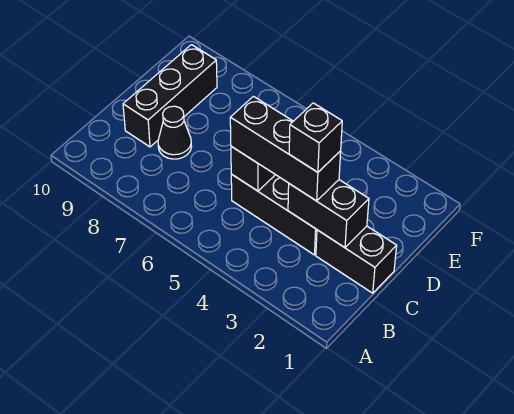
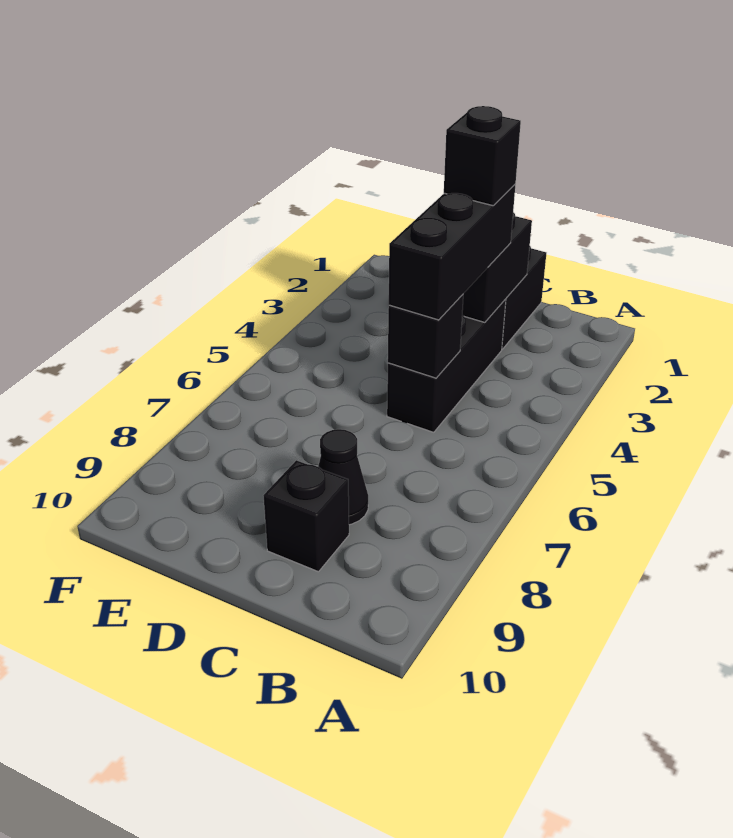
black 1x3 brick [123,45,217,147] -> black 1x1 brick [263,460,349,572]

